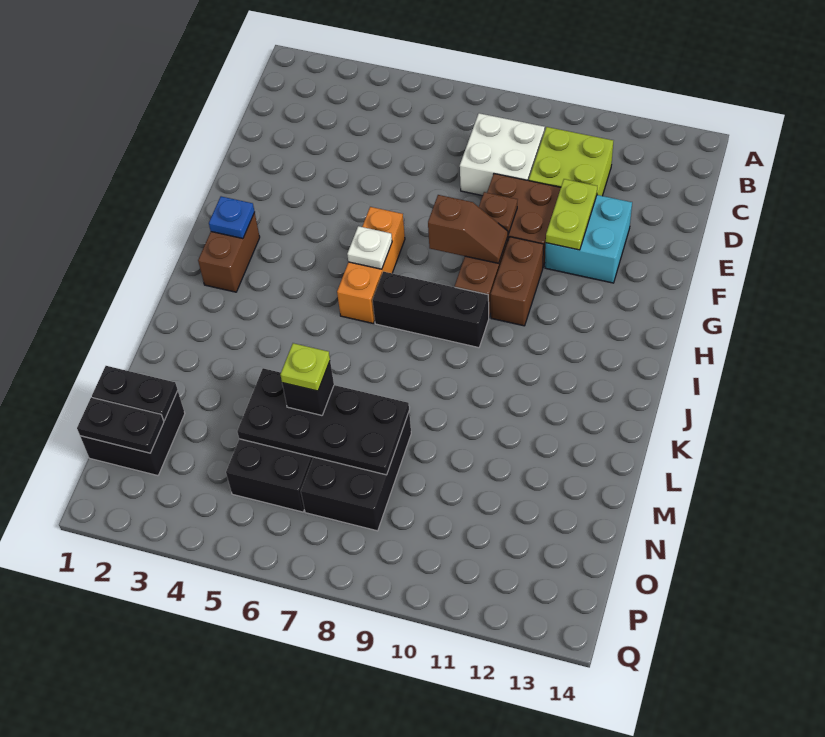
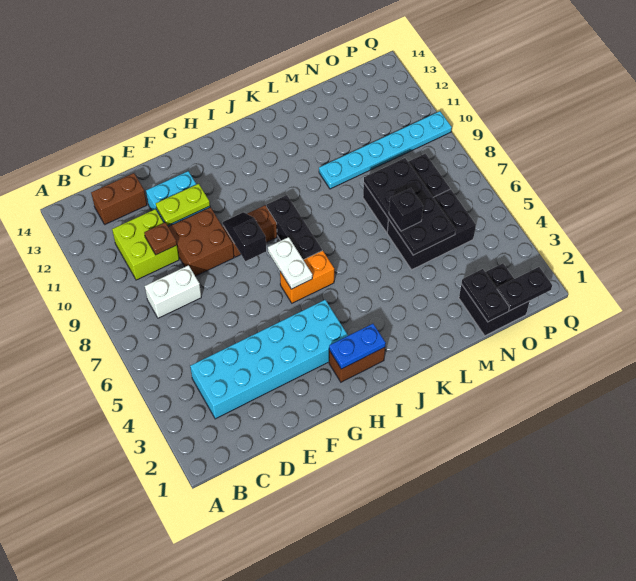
none -> cyan 2x6 brick [190,300,348,419]
white 2x2 brick [460,113,545,196] -> white 1x2 brick [145,265,201,318]
brown 1x1 plate [479,192,518,234] -> brown 1x1 plate moved to [144,223,177,255]
orange 1x3 brick [337,207,405,323] -> orange 1x2 brick [280,250,334,303]
brown 1x2 slope [428,195,508,263] -> black 1x2 slope [223,212,266,261]
brown 1x2 brick [491,237,544,326] -> brown 1x2 brick moved to [91,173,147,224]
blue 1x1 plate [209,196,255,239] -> blue 1x2 plate [329,324,386,369]
white 1x1 plate [347,226,392,269] -> white 1x2 plate [268,237,312,289]
none -> cyan 1x6 plate [319,111,452,189]
lime 1x1 plate [280,343,330,391] -> none
black 1x2 plate [77,397,164,453] -> black 1x2 plate turned to [497,267,552,311]

